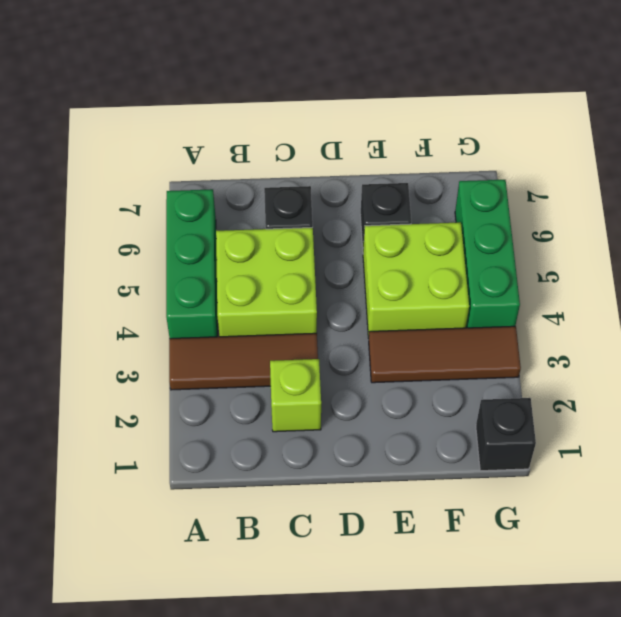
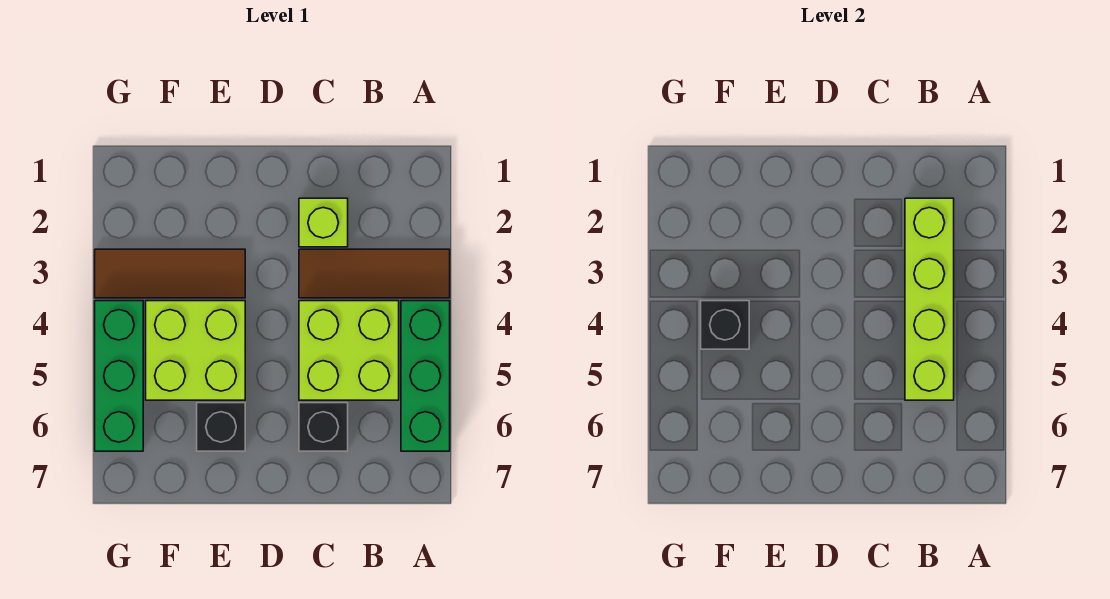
none -> lime 1x4 brick [905,198,954,400]
black 1x1 brick [476,398,536,471] -> black 1x1 brick moved to [701,301,749,349]

